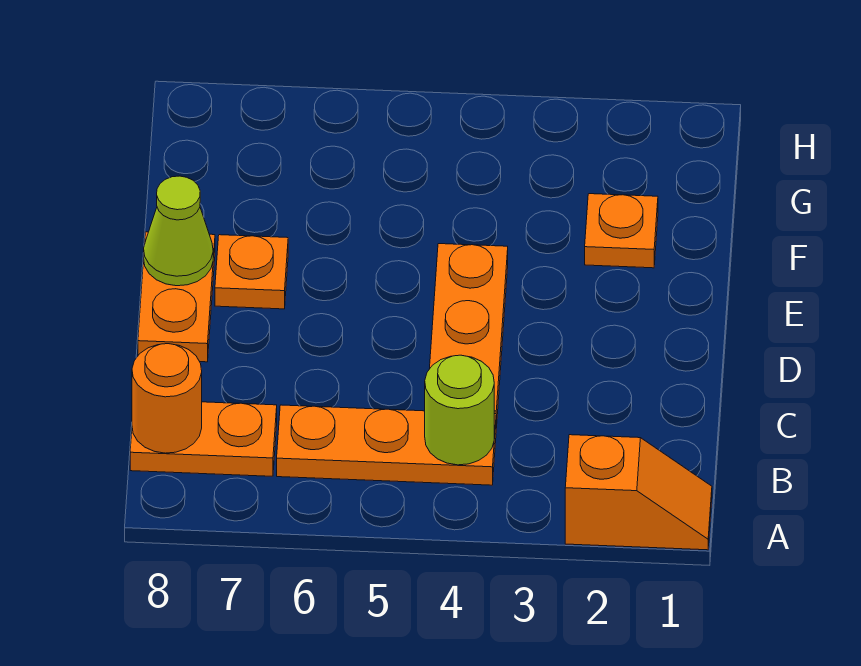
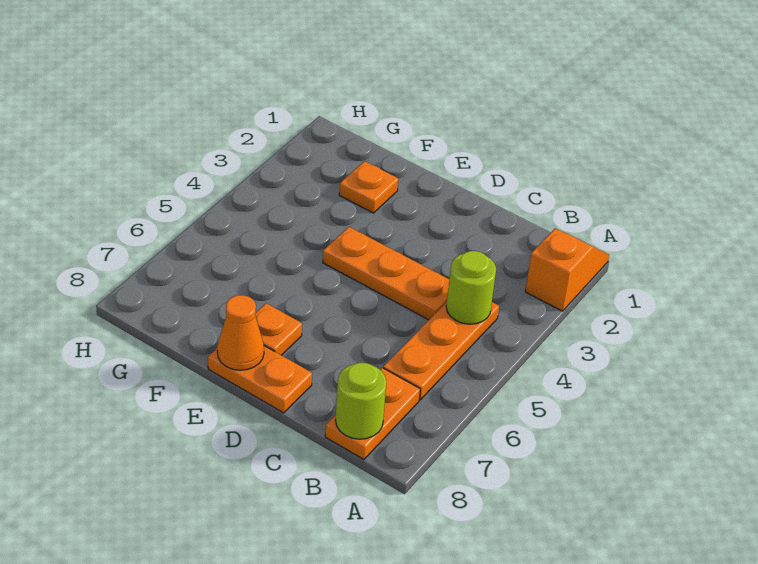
orange 1x1 round brick [132,344,202,453] -> lime 1x1 round brick [336,363,386,439]
lime 1x1 cone [144,176,213,286] -> orange 1x1 cone [217,295,264,370]

